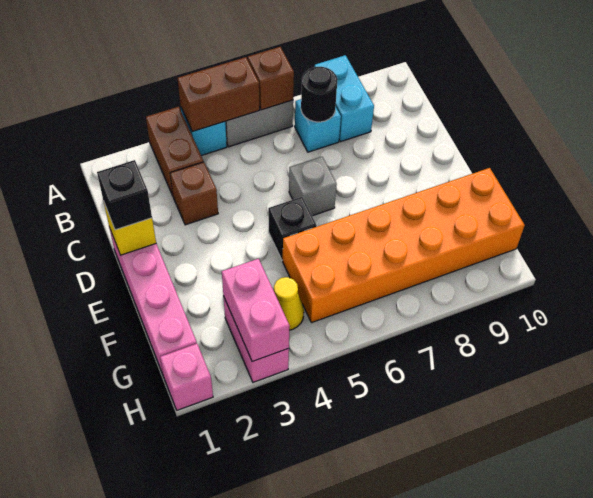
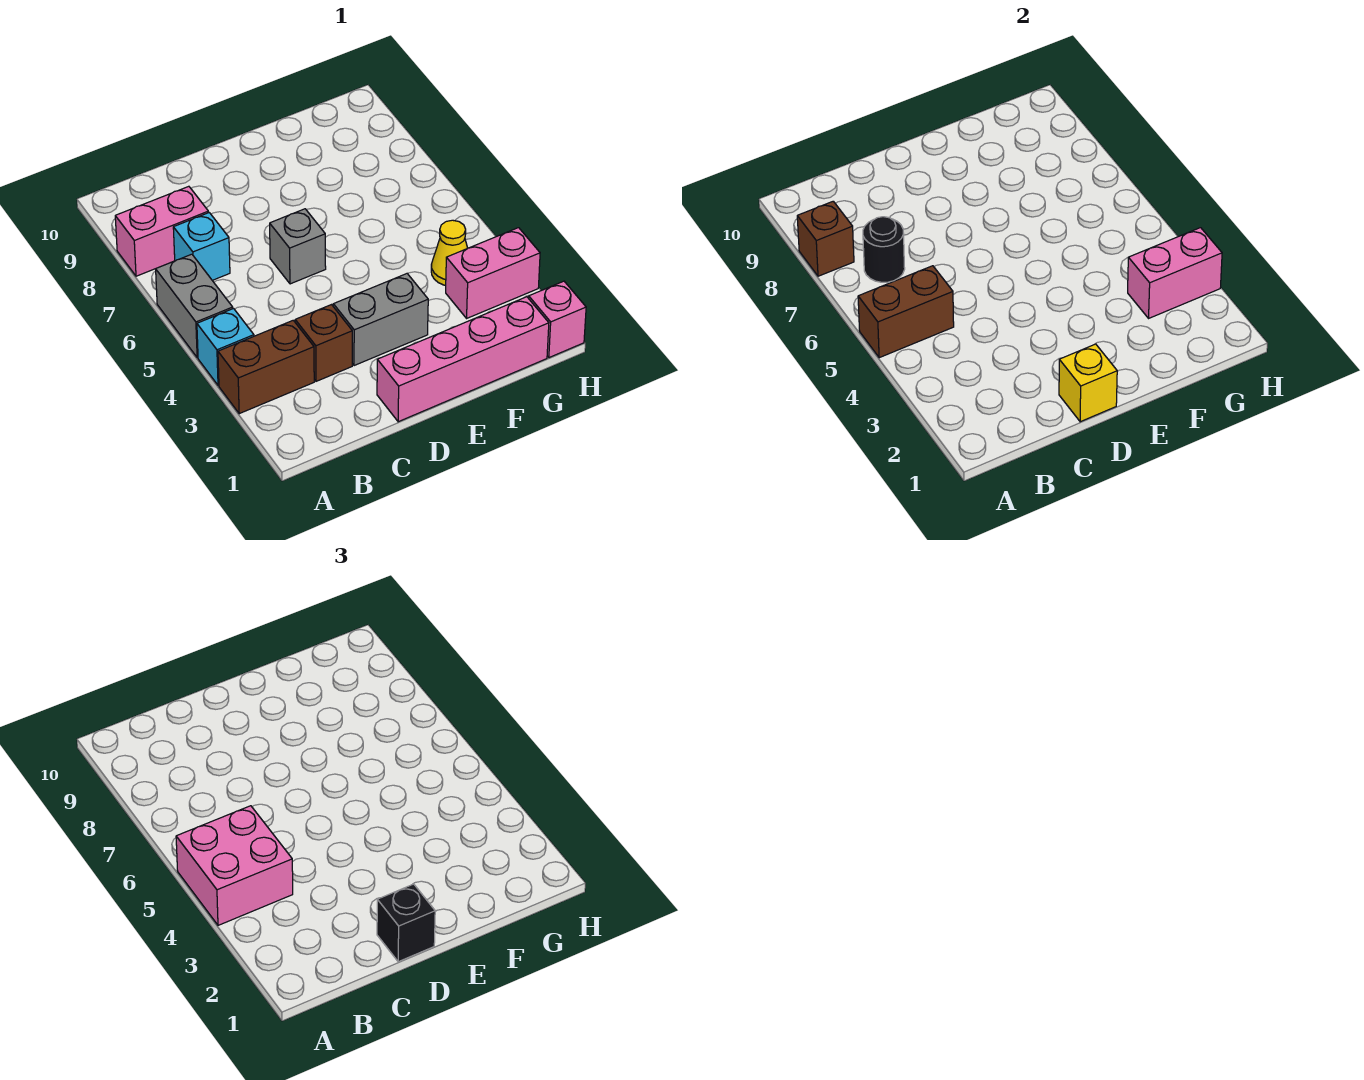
brown 1x2 brick [178,57,259,132] -> brown 1x2 brick turned to [858,266,954,358]
none -> pink 2x2 brick [176,806,293,925]
brown 1x1 brick [248,47,294,110] -> brown 1x1 brick moved to [797,201,854,276]
cyan 1x2 brick [315,55,374,142] -> pink 1x2 brick [115,186,208,276]
none -> grey 1x2 brick [333,274,428,366]
black 1x1 brick [268,197,317,260] -> none
orange 2x6 brick [283,168,525,323] -> none

